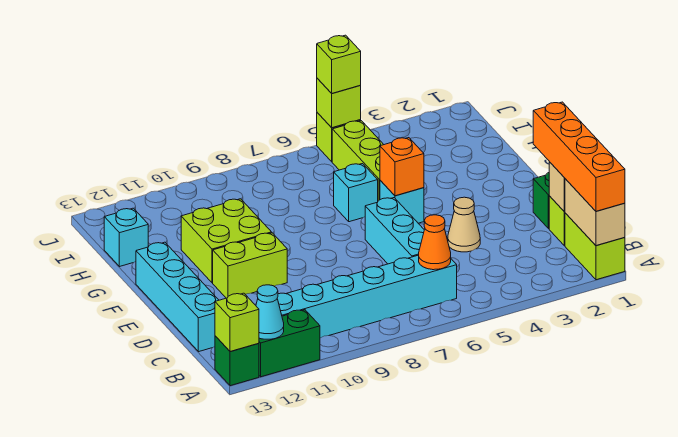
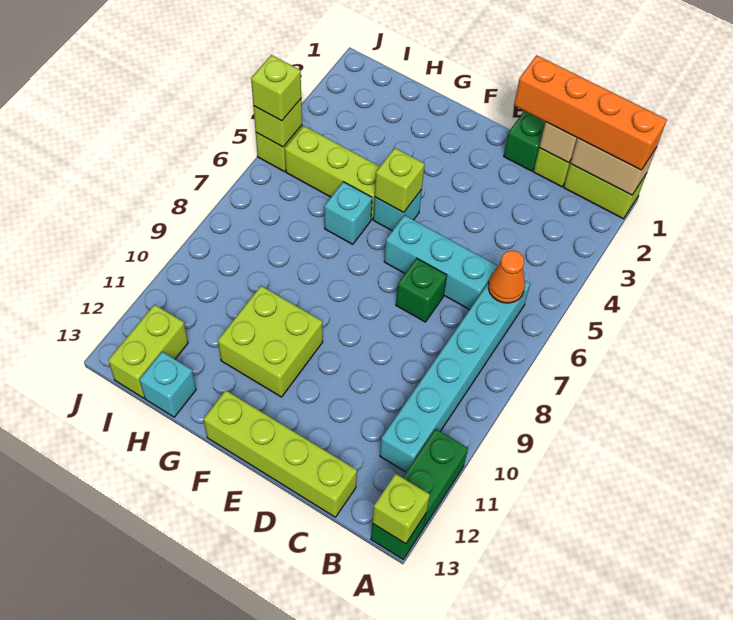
cyan 1x1 cone [256,285,284,339] -> none
cyan 1x4 brick [136,242,219,352] -> lime 1x4 brick [203,390,357,517]
tan 1x1 cone [448,197,480,252] -> none
none -> green 1x1 brick [396,258,447,322]
lime 1x2 brick [213,233,287,298] -> lime 1x2 brick moved to [108,305,188,398]
orange 1x1 brick [380,138,424,196] -> lime 1x1 brick [375,148,425,213]

